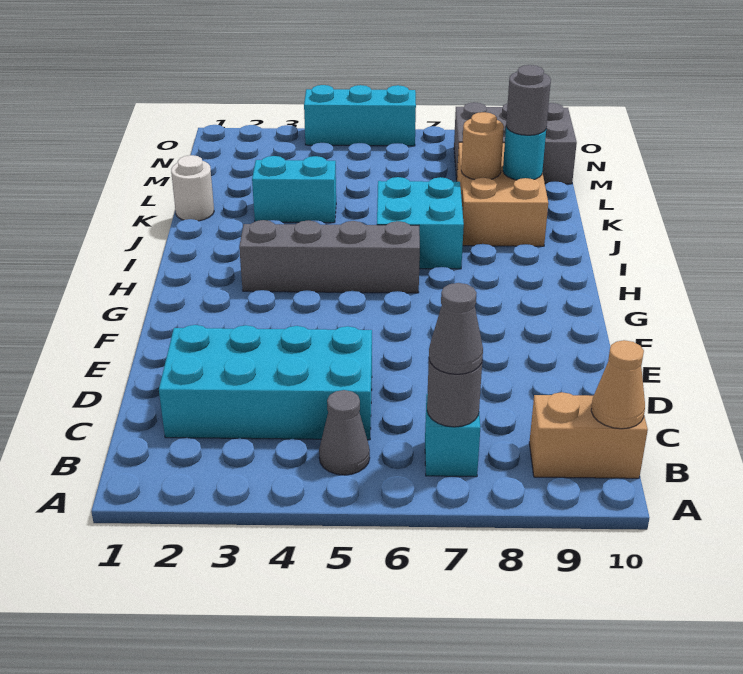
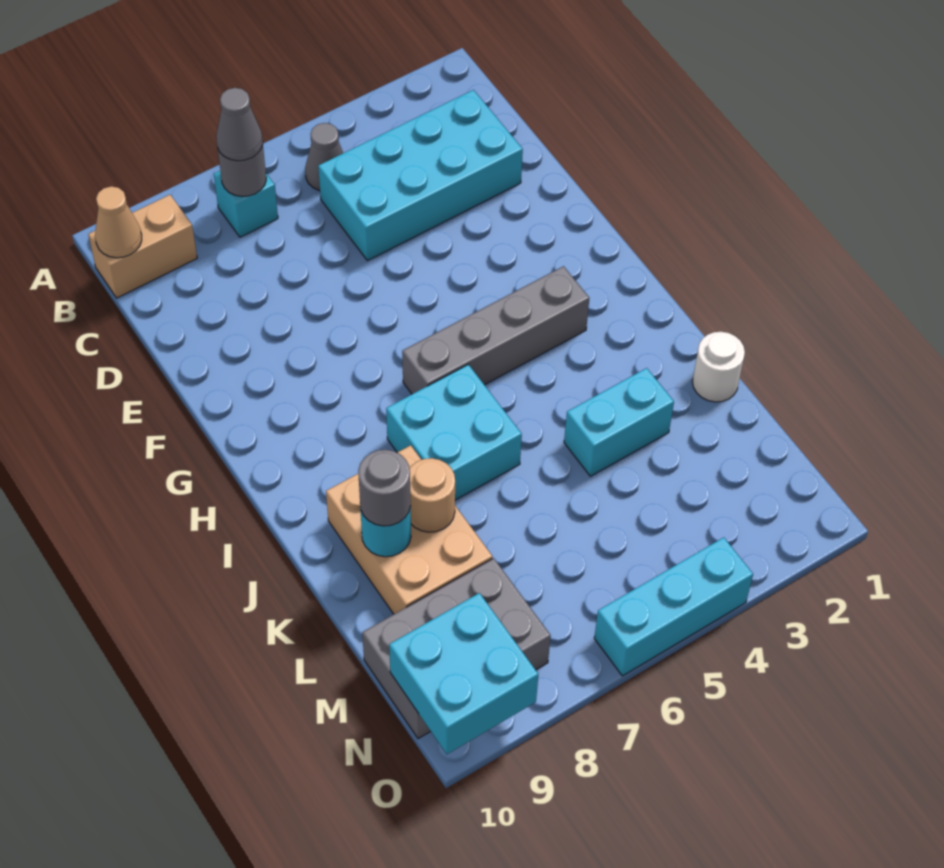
none -> cyan 2x2 brick [389,593,538,754]

